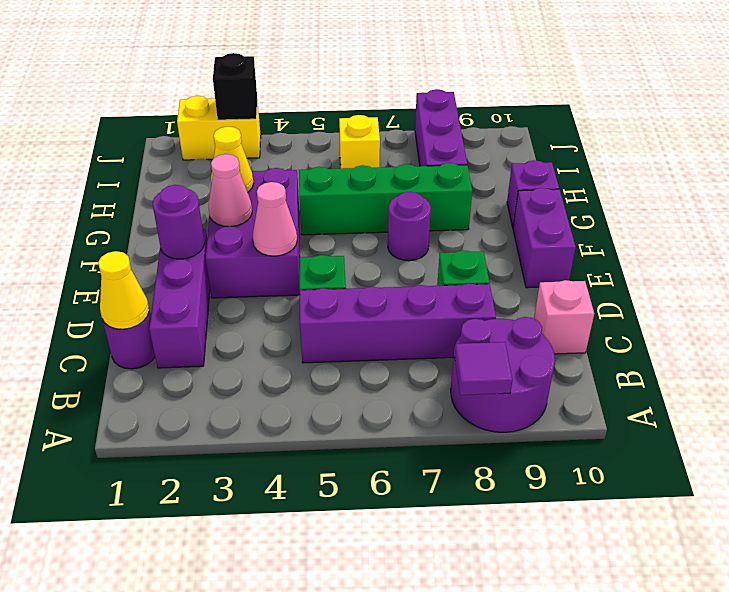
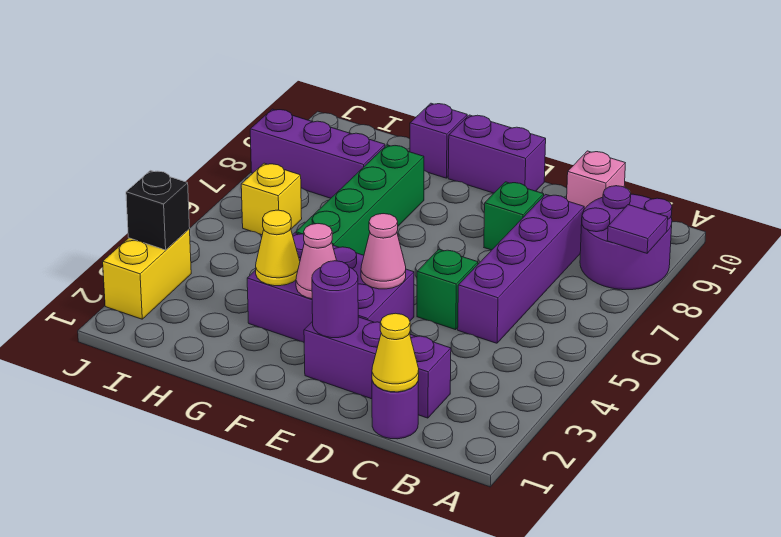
purple 1x1 round brick [388,192,431,261] -> none

